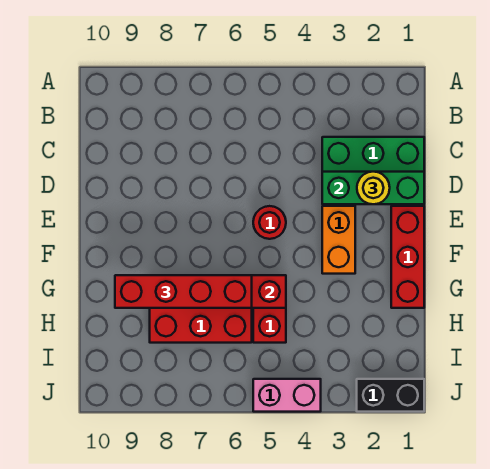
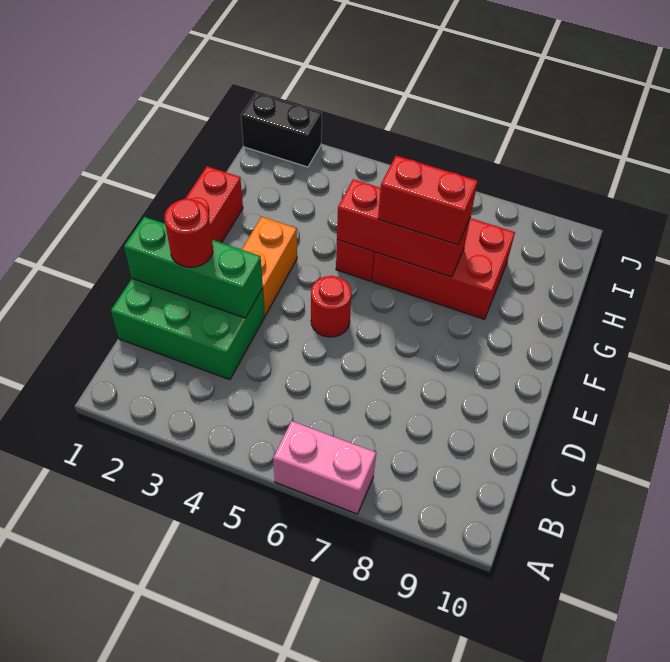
yellow 1x1 round brick [357,172,390,204] -> red 1x1 round brick [165,199,213,267]
red 1x4 brick [115,275,252,308] -> red 1x2 brick [378,156,478,245]
pink 1x2 brick [253,379,321,412] -> pink 1x2 brick moved to [273,421,376,514]

